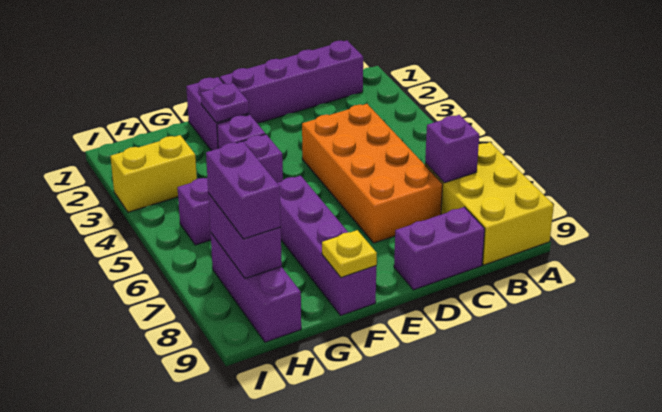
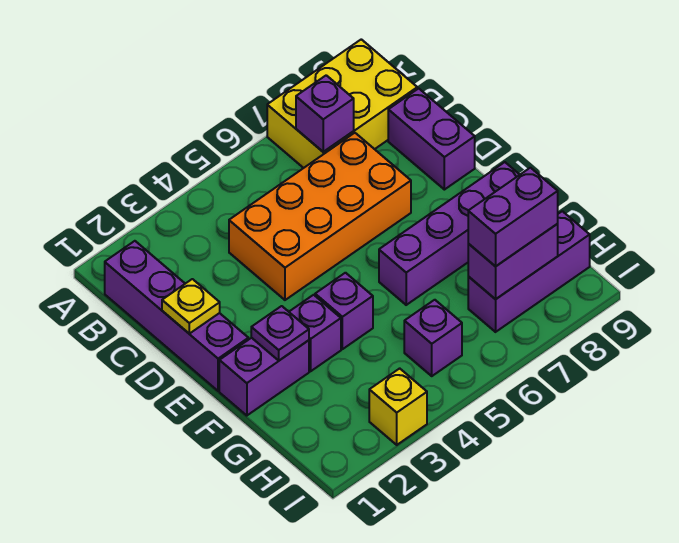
yellow 1x1 plate [322,230,377,278] -> yellow 1x1 plate moved to [162,279,220,334]
yellow 1x2 brick [110,135,197,212] -> yellow 1x1 brick [369,368,427,445]

